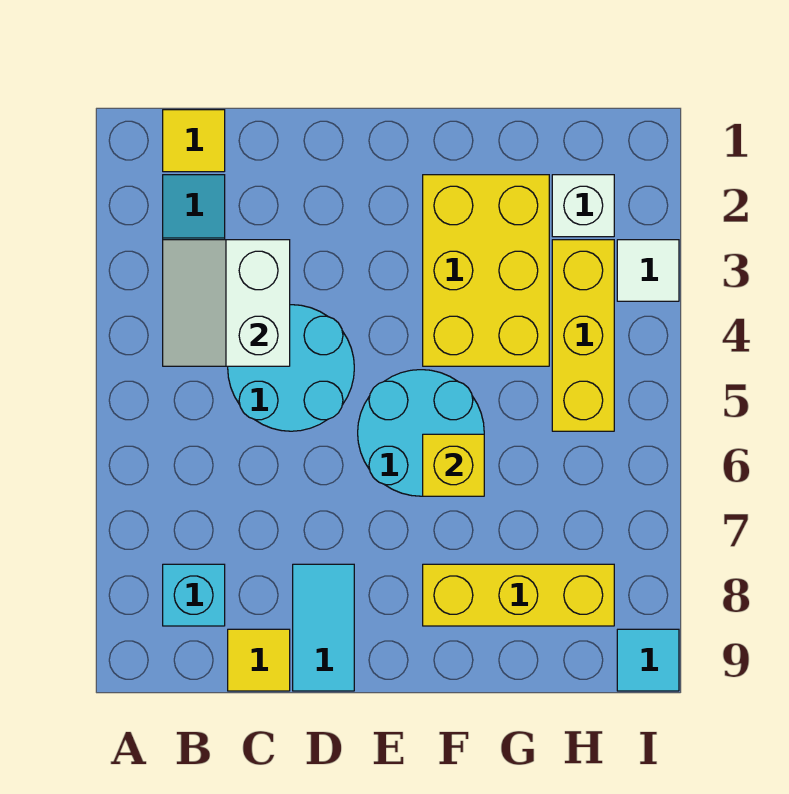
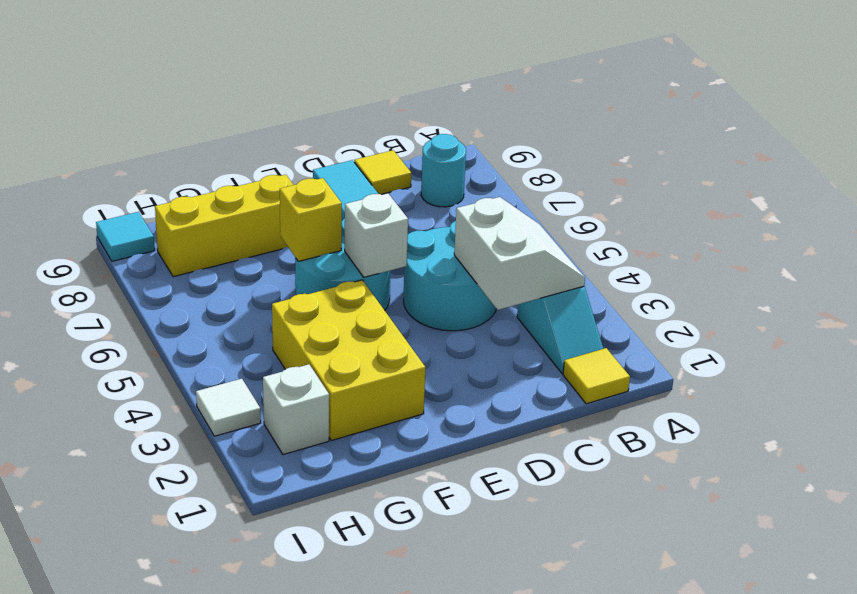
cyan 1x1 brick [163,564,225,626] -> cyan 1x1 round brick [421,134,466,207]
none -> white 1x1 brick [345,193,408,277]
yellow 1x3 brick [552,240,614,431] -> none

